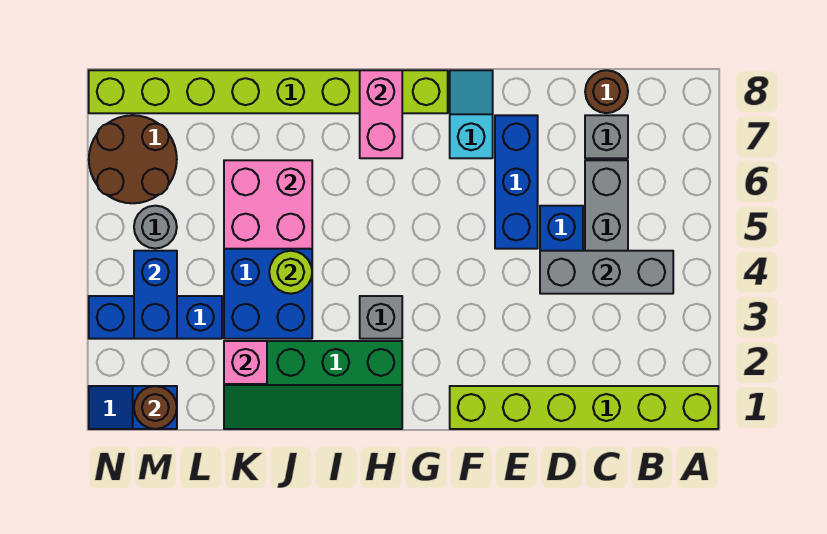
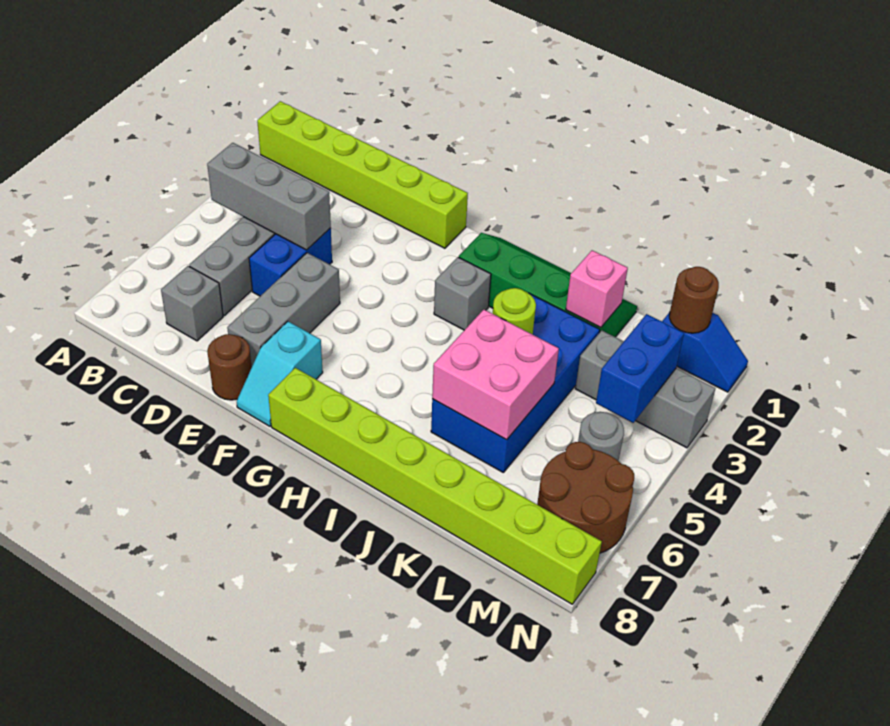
brown 1x1 round brick [585,70,628,113] -> brown 1x1 round brick moved to [207,334,252,400]
blue 1x3 brick [495,115,538,249] -> grey 1x3 brick [227,253,340,366]
pink 1x2 brick [360,70,402,158] -> none
blue 1x3 brick [89,296,222,339] -> grey 1x3 brick [575,330,715,448]

